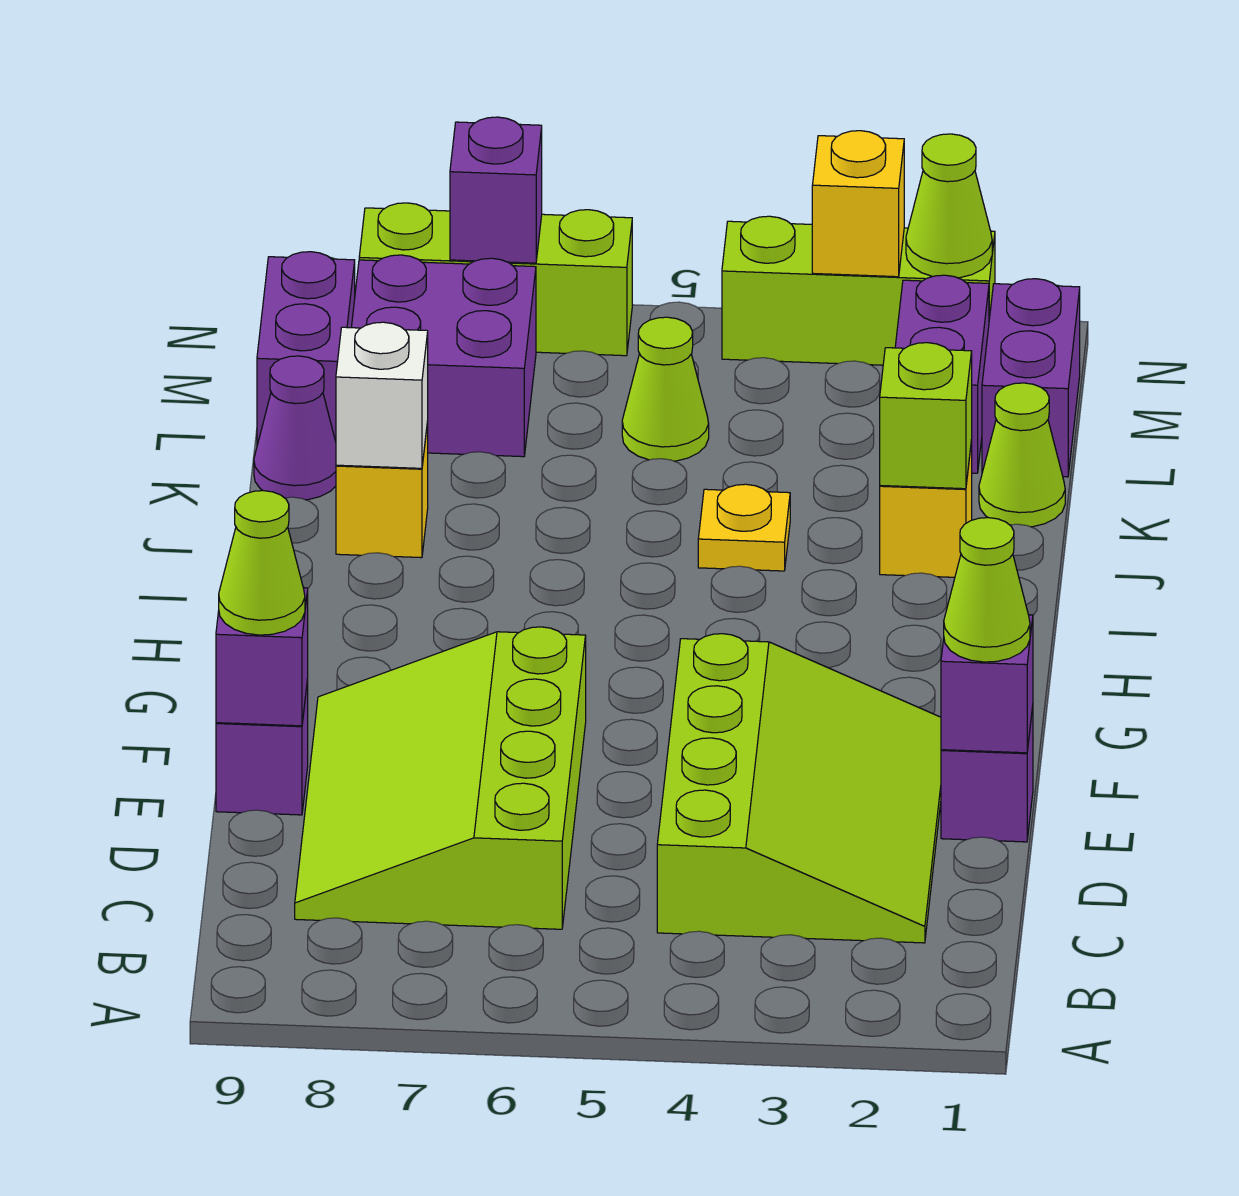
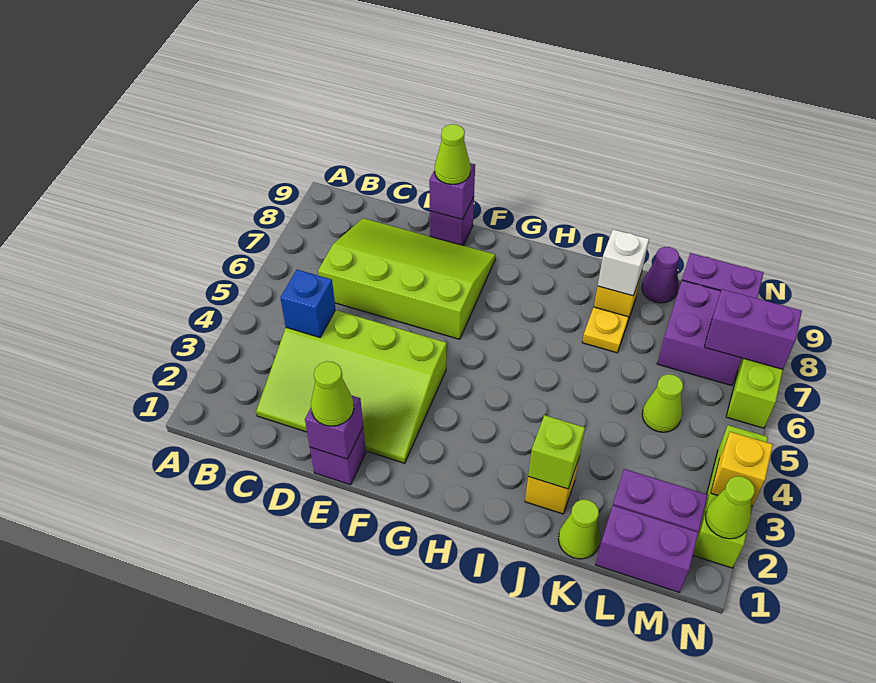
none -> blue 1x1 brick [281,270,336,337]
yellow 1x1 plate [698,484,790,571] -> yellow 1x1 plate moved to [582,307,629,353]
purple 1x1 brick [450,117,542,263] -> purple 1x2 brick [704,289,802,369]

